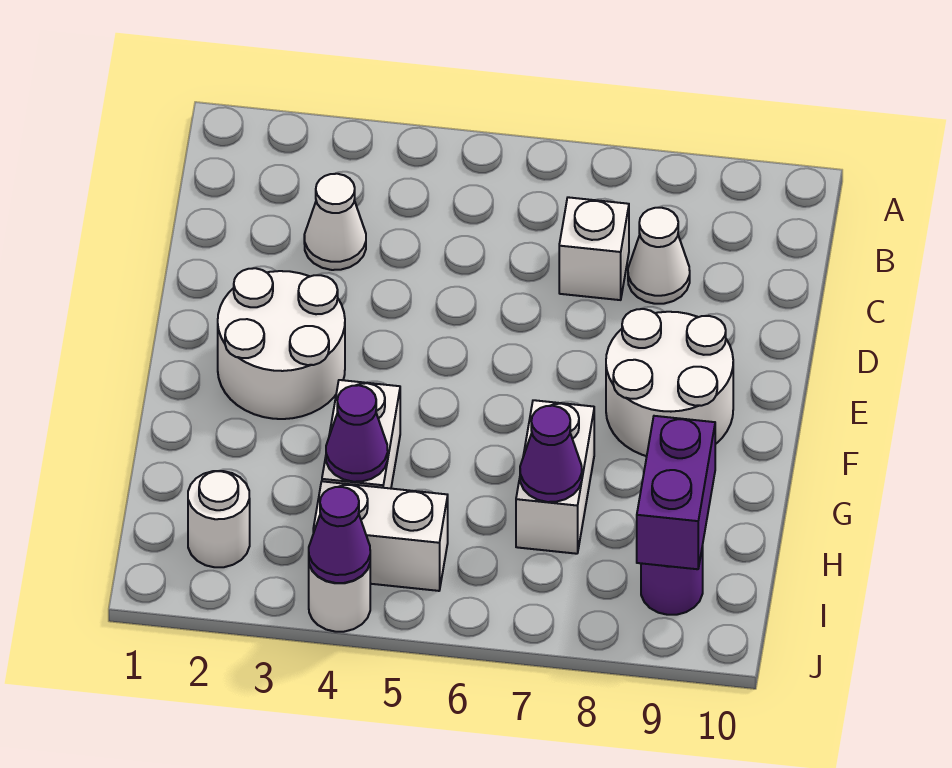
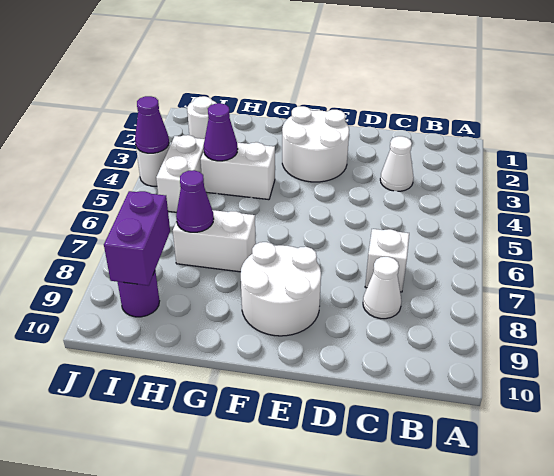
purple 1x2 brick [637,416,715,569] -> purple 1x2 brick turned to [104,191,170,286]

